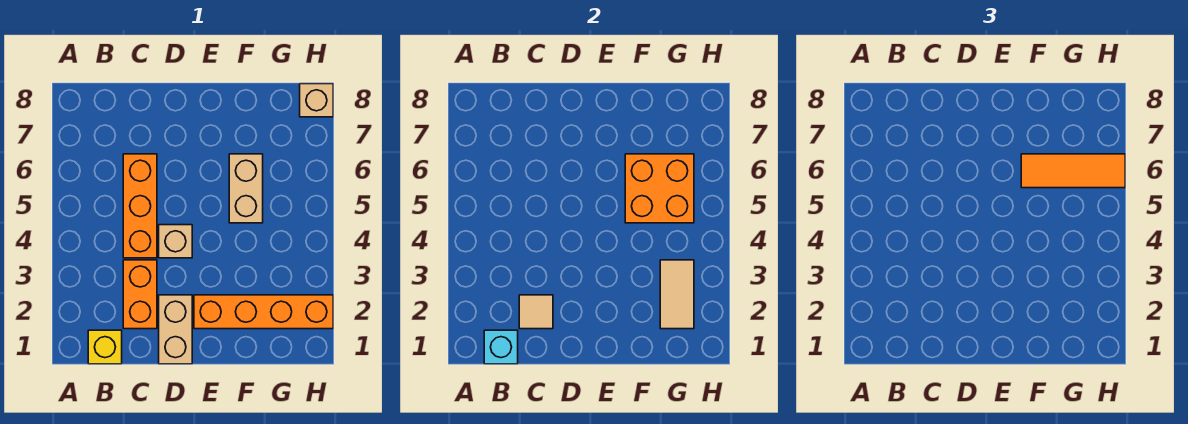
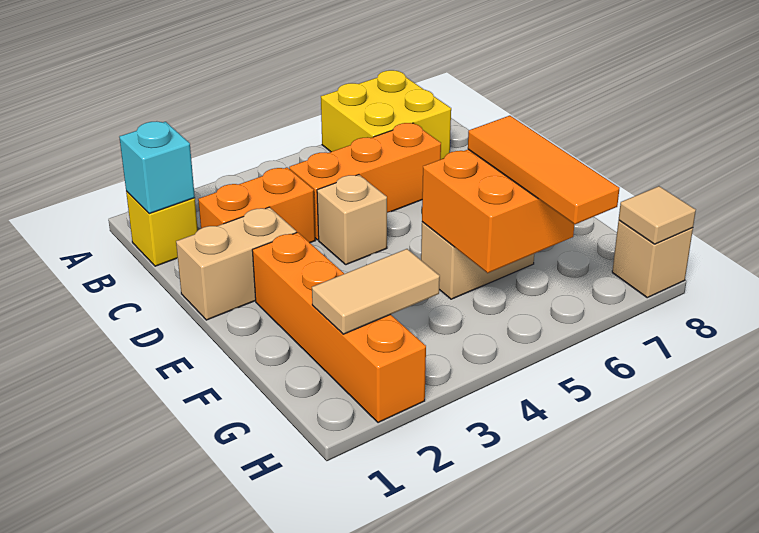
none -> yellow 2x2 brick [321,70,451,159]
tan 1x1 tile [519,295,553,329] -> tan 1x1 tile moved to [619,186,696,244]

